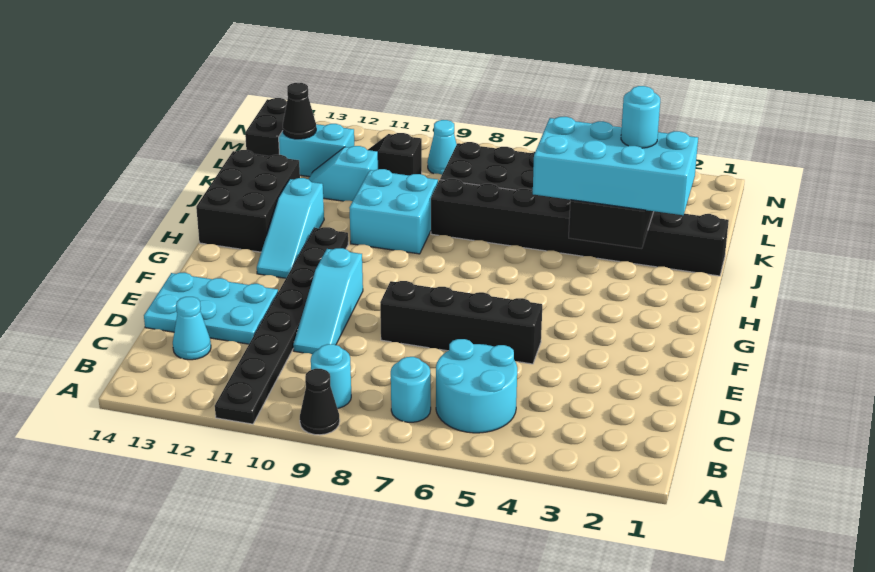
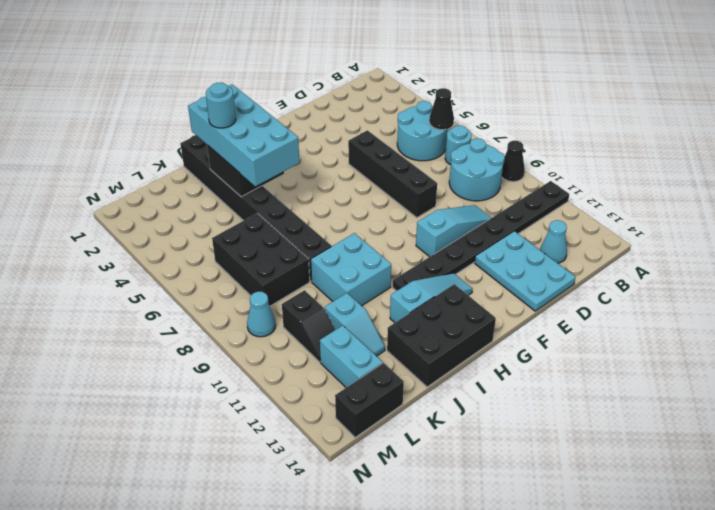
cyan 1x1 round brick [311,344,351,409] -> cyan 2x2 round brick [449,138,505,201]
black 1x1 cone [283,83,316,139] -> black 1x1 cone moved to [429,88,454,130]

